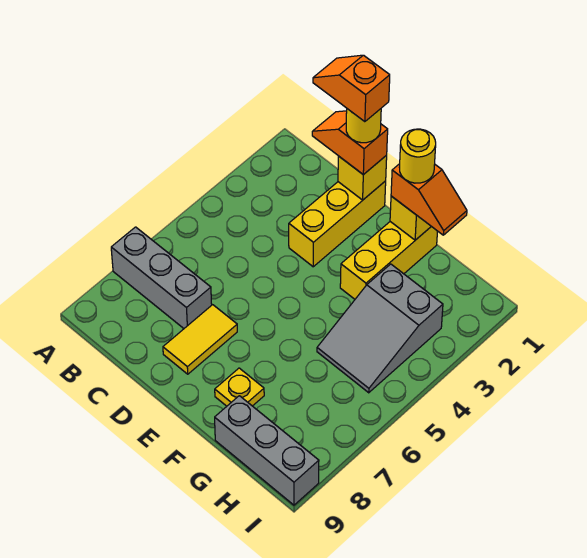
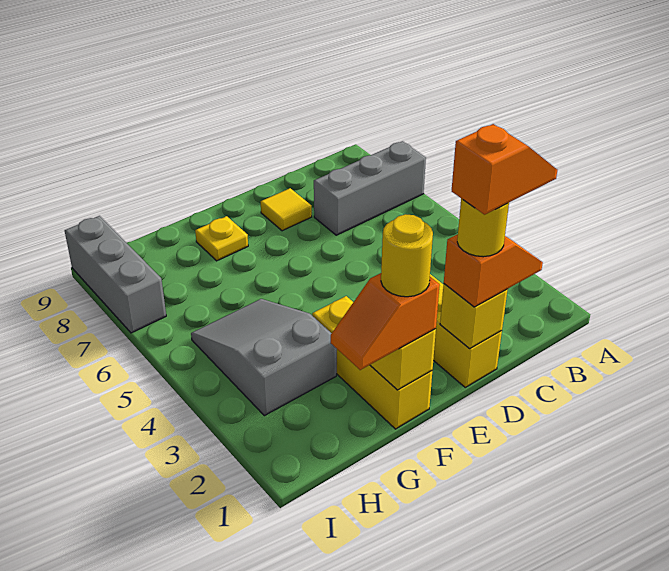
yellow 1x2 tile [163,305,237,374] -> yellow 1x1 tile [261,188,312,231]
grey 1x3 brick [215,396,319,505] -> grey 1x3 brick turned to [65,216,166,333]

